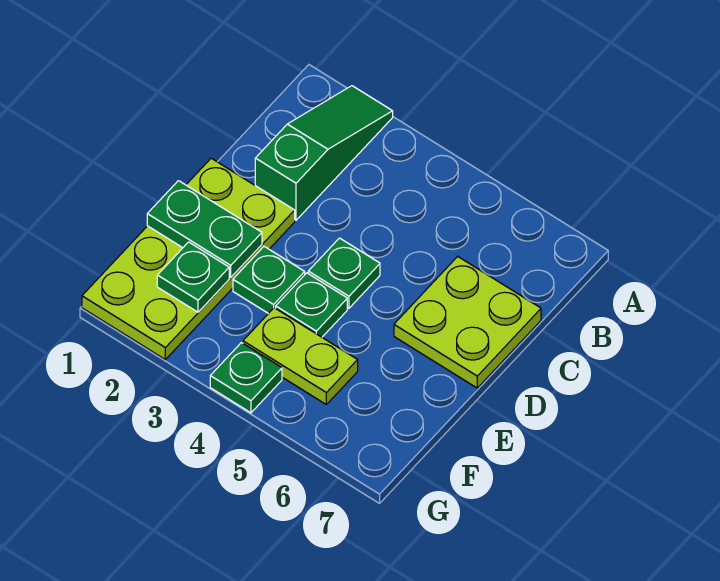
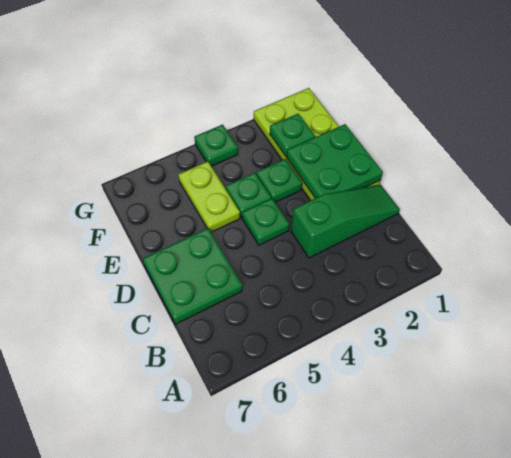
green 1x3 slope [255,86,393,220] -> green 1x3 slope turned to [291,185,400,258]
lime 2x2 plate [394,256,541,388] -> green 2x2 plate [143,228,242,324]
green 1x2 plate [147,181,262,277] -> green 2x2 plate [287,124,383,198]
lime 1x2 plate [243,308,358,404] -> lime 1x2 plate turned to [178,161,240,232]

